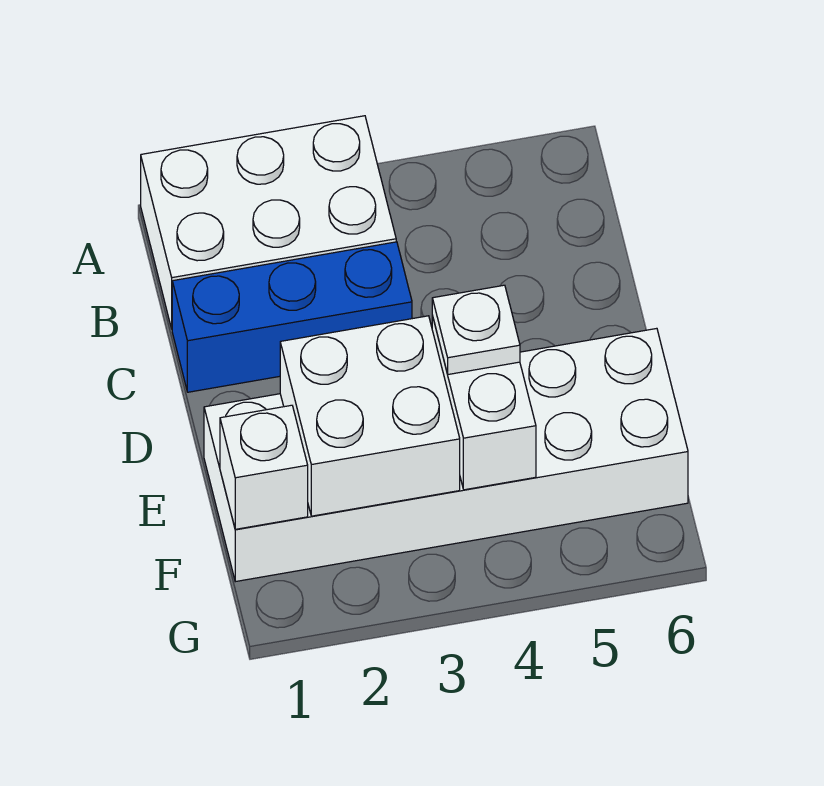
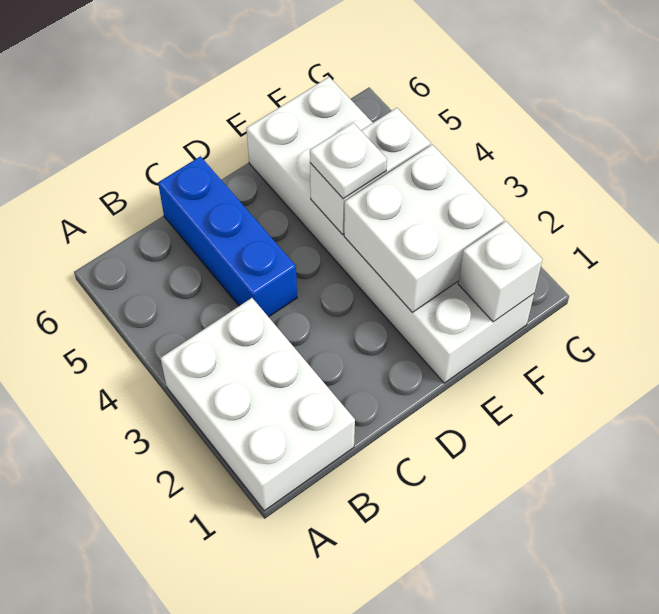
blue 1x3 brick [172,242,412,392] -> blue 1x3 brick moved to [158,156,297,317]

